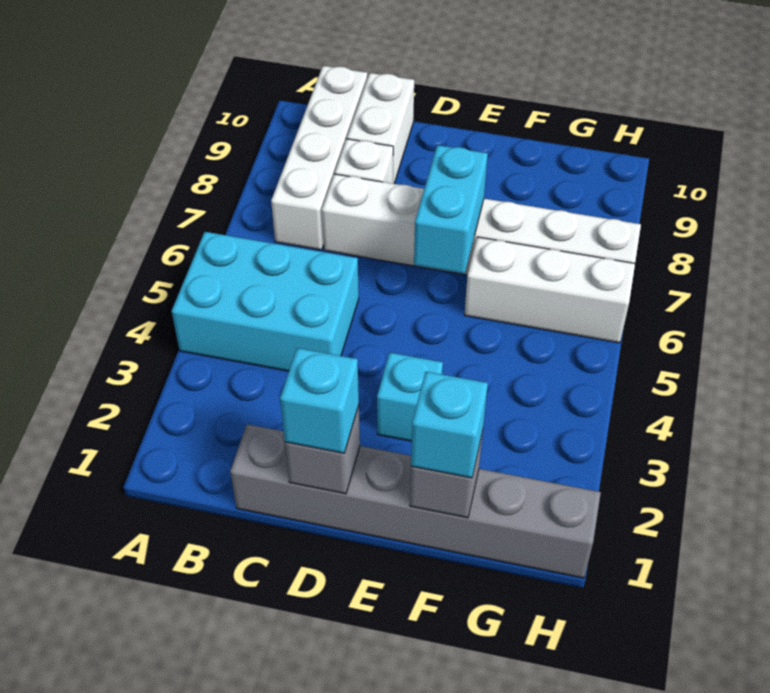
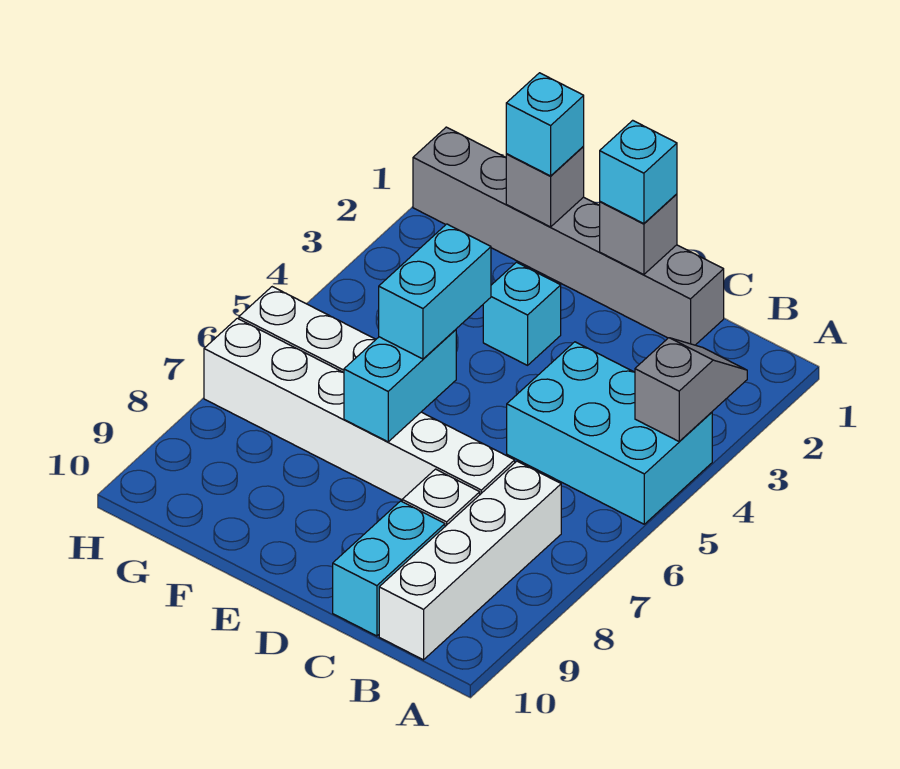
none -> grey 1x2 slope [635,338,747,441]
white 1x2 brick [347,73,414,184] -> cyan 1x2 brick [333,501,445,636]
none -> cyan 1x2 brick [379,224,491,359]

